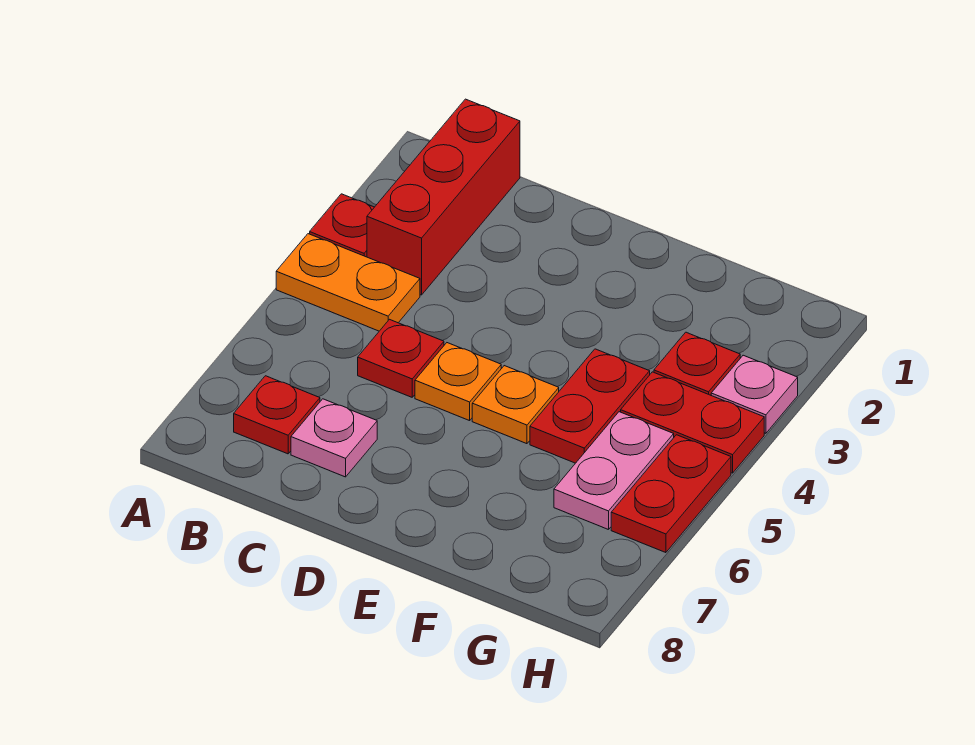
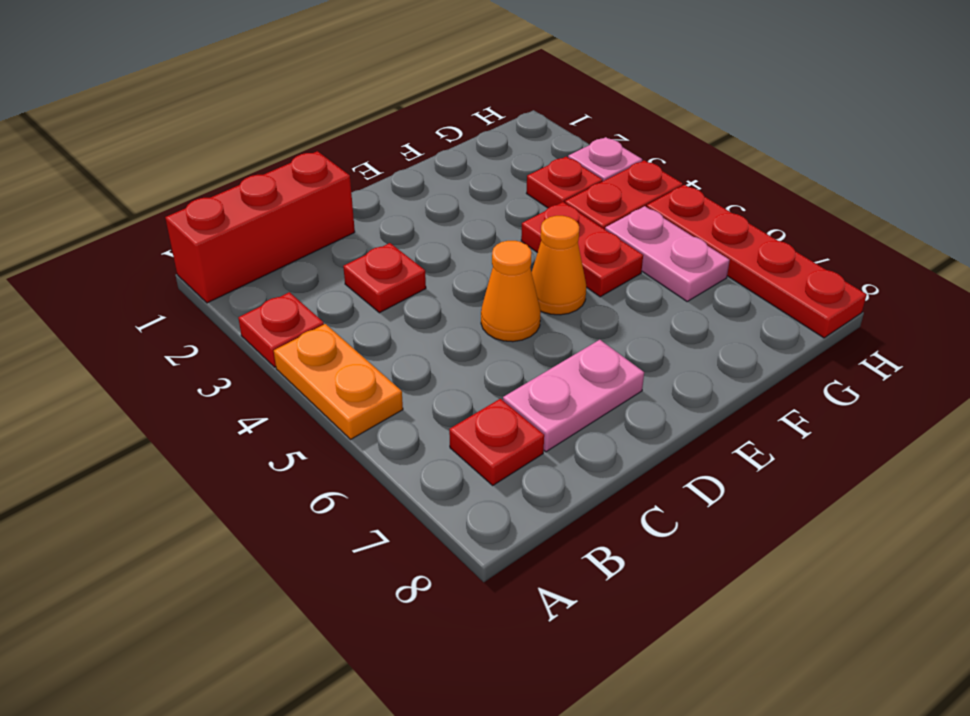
orange 1x2 plate [276,234,420,331] -> orange 1x2 plate turned to [274,324,403,439]
red 1x3 brick [367,99,520,295] -> red 1x3 brick turned to [165,151,355,303]
red 1x1 plate [358,319,444,397] -> red 1x1 plate moved to [343,243,426,313]
pink 1x1 plate [291,399,377,477] -> pink 1x2 plate [503,340,644,452]
orange 1x1 plate [415,343,501,421] -> orange 1x1 cone [481,241,541,342]
orange 1x1 plate [472,366,559,444] -> orange 1x1 cone [532,216,586,315]
red 1x2 plate [611,435,731,553] -> red 1x4 plate [647,185,867,338]

